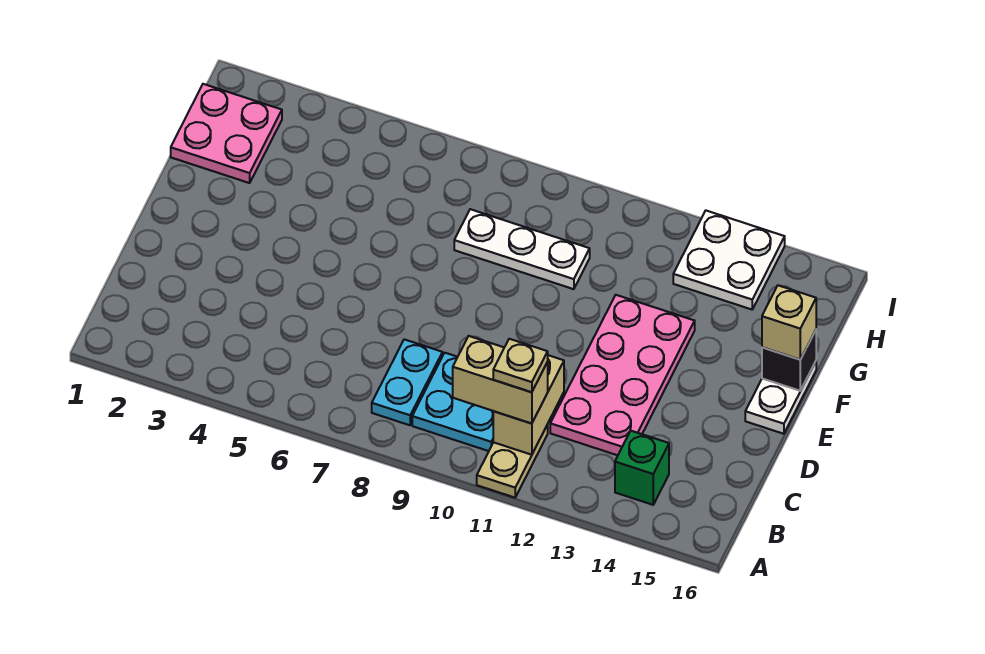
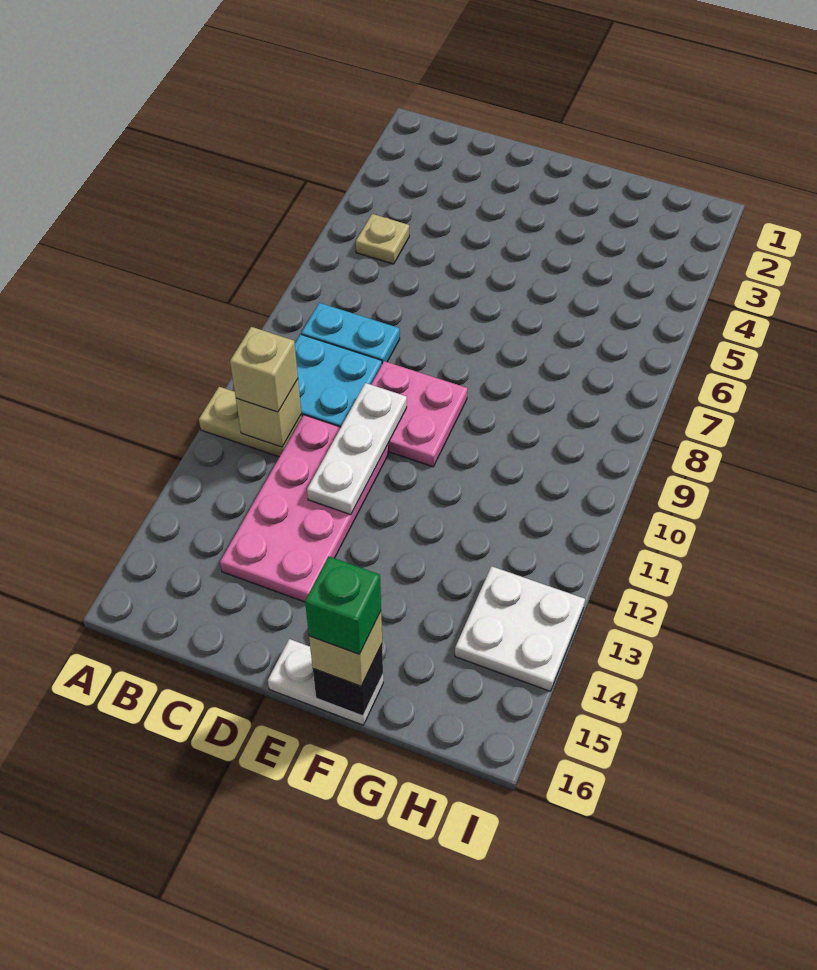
tan 1x2 brick [453,336,548,424] -> tan 1x1 brick [230,327,298,412]
tan 1x2 brick [493,355,564,455] -> tan 1x1 brick [236,379,301,447]
tan 1x1 plate [493,339,548,392] -> tan 1x1 plate moved to [356,214,409,264]
green 1x1 brick [615,431,669,505] -> green 1x1 brick moved to [305,556,381,654]
pink 2x4 plate [550,295,695,455] -> pink 2x4 plate turned to [220,415,389,602]
pink 2x2 plate [171,84,282,183] -> pink 2x2 plate moved to [371,361,468,467]
white 1x3 plate [454,209,590,289] -> white 1x3 plate moved to [307,383,407,515]

